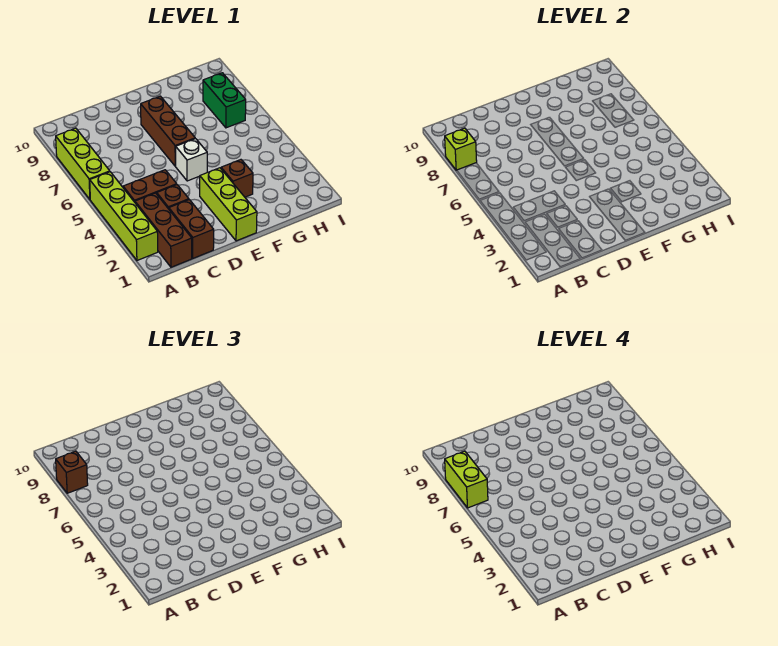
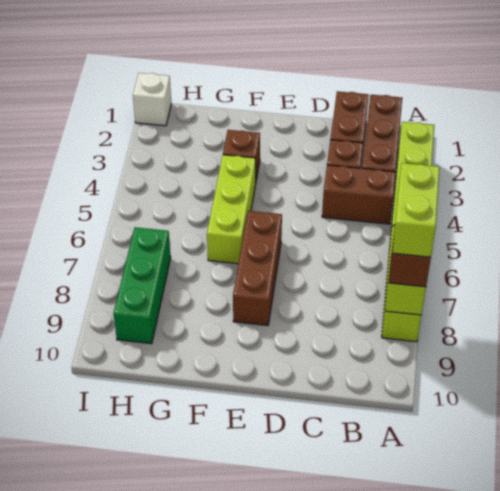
lime 1x3 brick [200,168,257,241] -> lime 1x3 brick moved to [207,155,256,264]
white 1x1 brick [176,139,207,181] -> white 1x1 brick moved to [133,73,171,126]
green 1x2 brick [203,73,246,128] -> green 1x3 brick [113,227,171,344]

